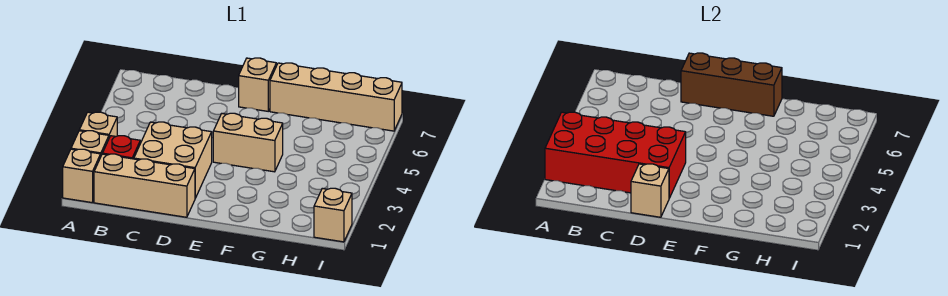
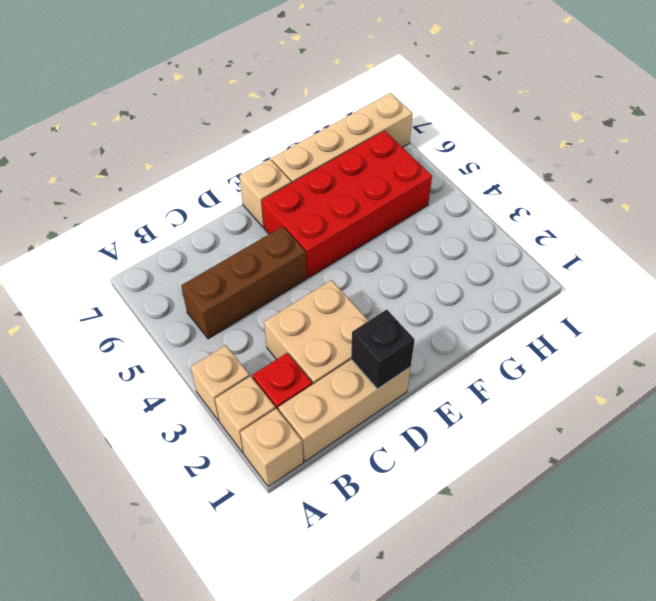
red 2x4 brick [545,112,686,198] -> red 2x4 brick moved to [262,131,432,278]
tan 1x1 brick [631,164,669,217] -> black 1x1 brick [351,309,415,389]
brown 1x3 brick [681,53,782,116] -> brown 1x3 brick moved to [181,227,307,339]
tan 1x2 brick [213,113,283,172] -> none
tan 1x1 brick [314,188,352,242] -> none

